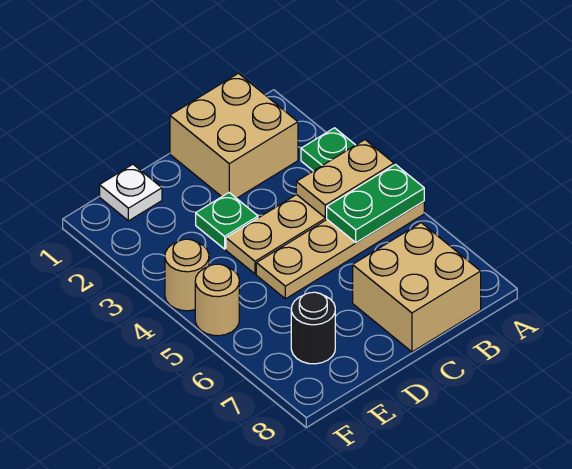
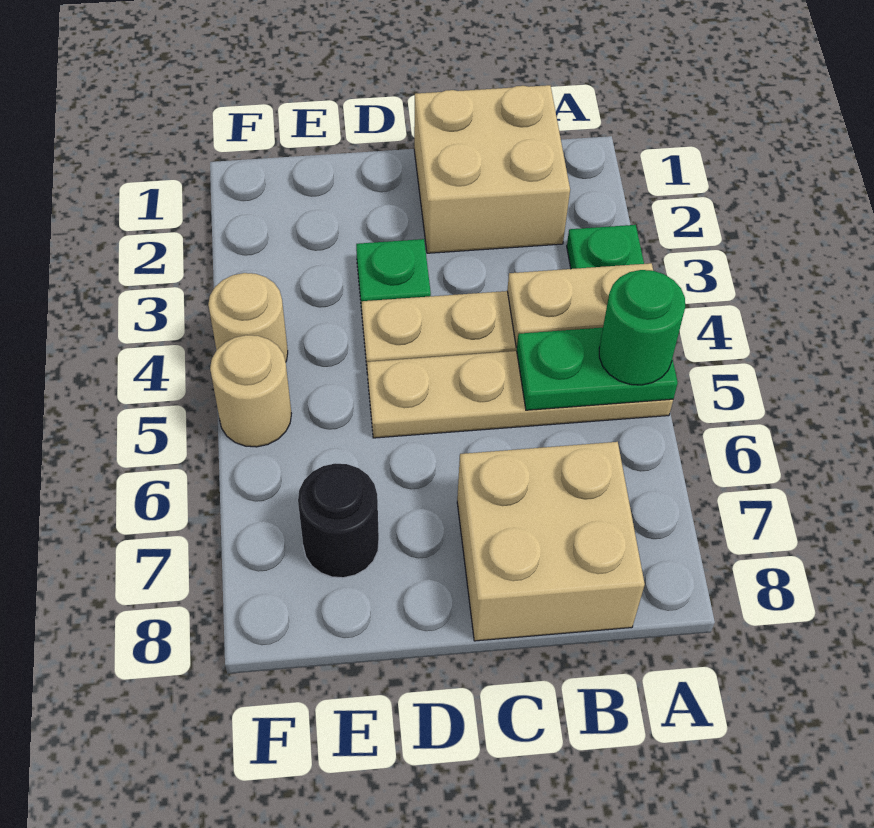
none -> green 1x1 round brick [599,270,685,385]
white 1x1 plate [100,164,162,221] -> none

